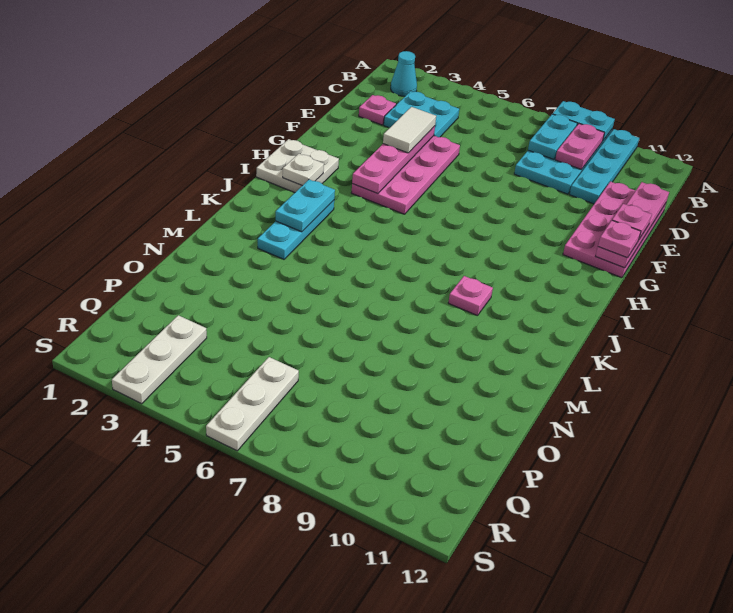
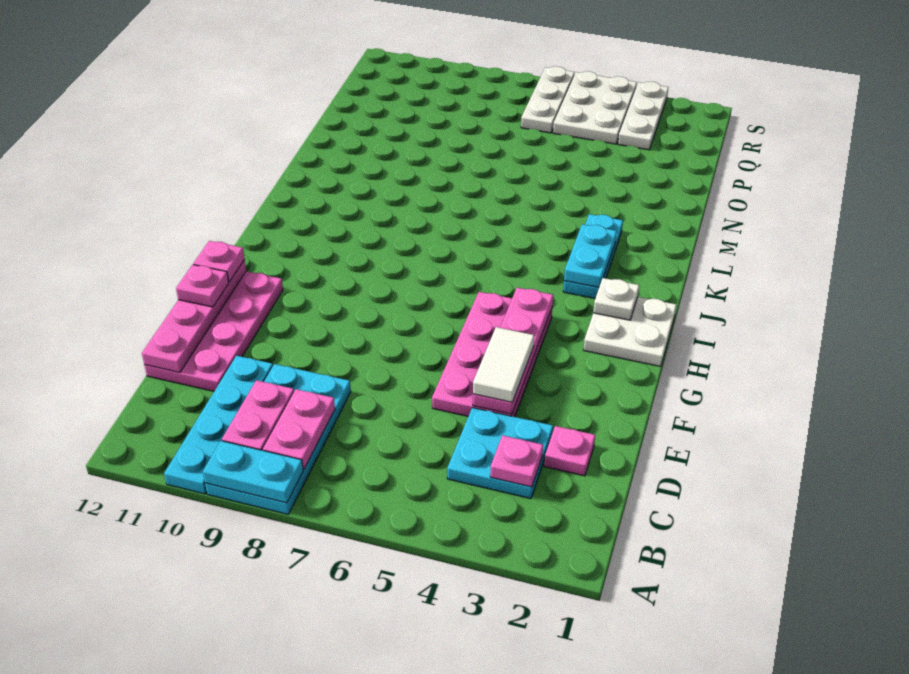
cyan 1x1 cone [391,51,417,96] -> none
cyan 1x2 plate [528,114,577,159] -> pink 1x2 plate [263,389,335,470]
pink 1x1 plate [448,276,493,316] -> pink 1x1 plate moved to [490,435,543,487]
none -> white 2x3 plate [553,71,637,144]

